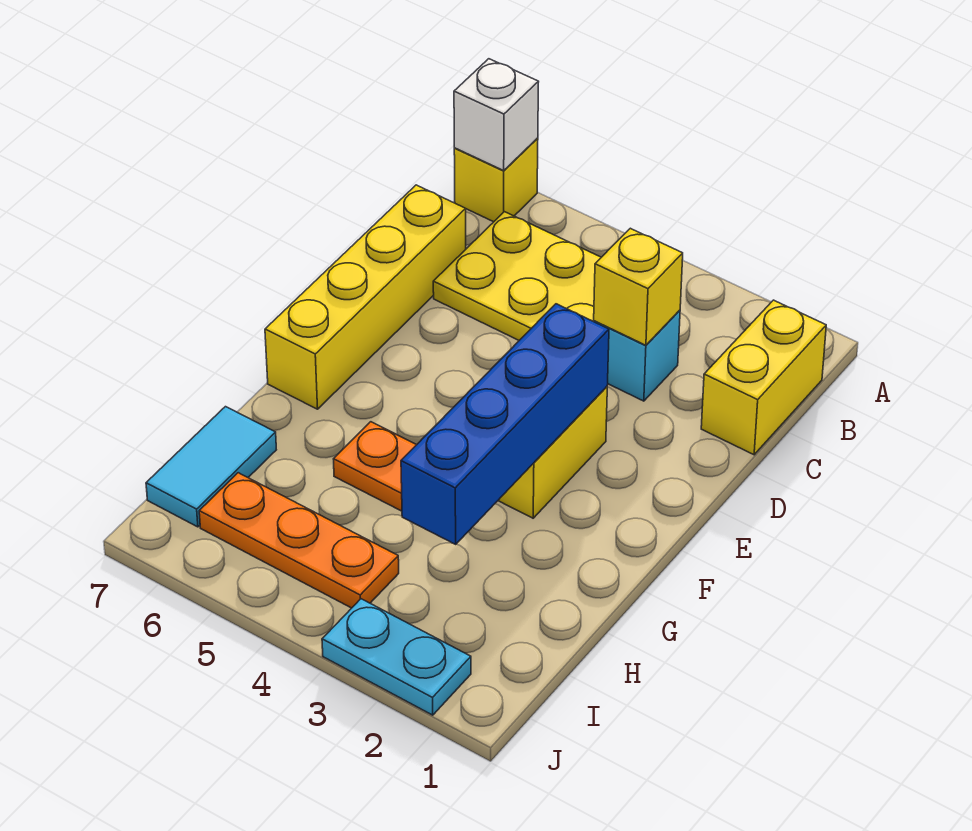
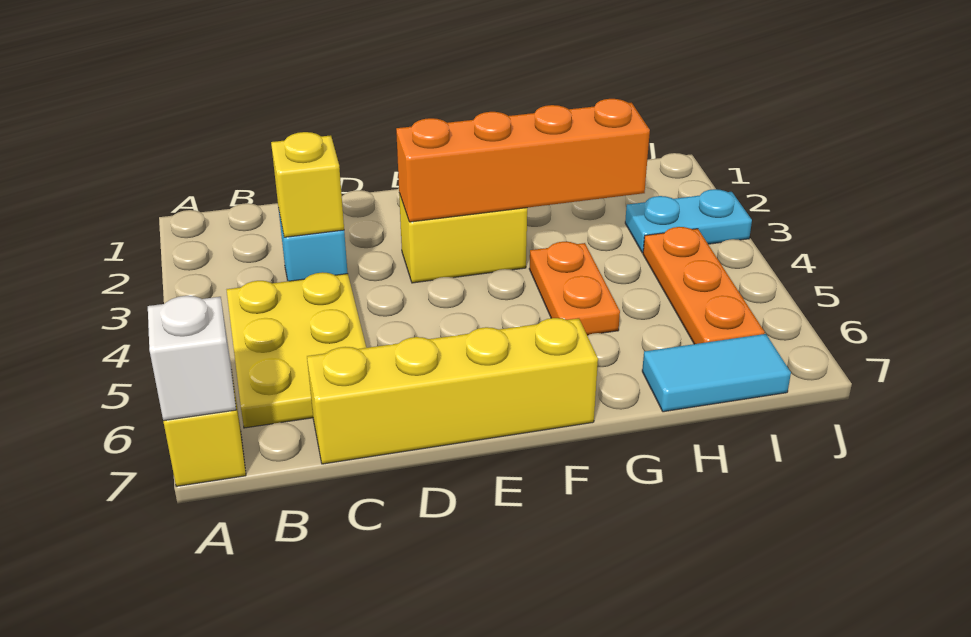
yellow 1x2 brick [701,300,826,455] -> none
blue 1x4 brick [401,304,609,544] -> orange 1x4 brick [396,99,650,222]
cyan 1x2 plate [322,599,471,715] -> cyan 1x2 plate turned to [625,189,752,253]

